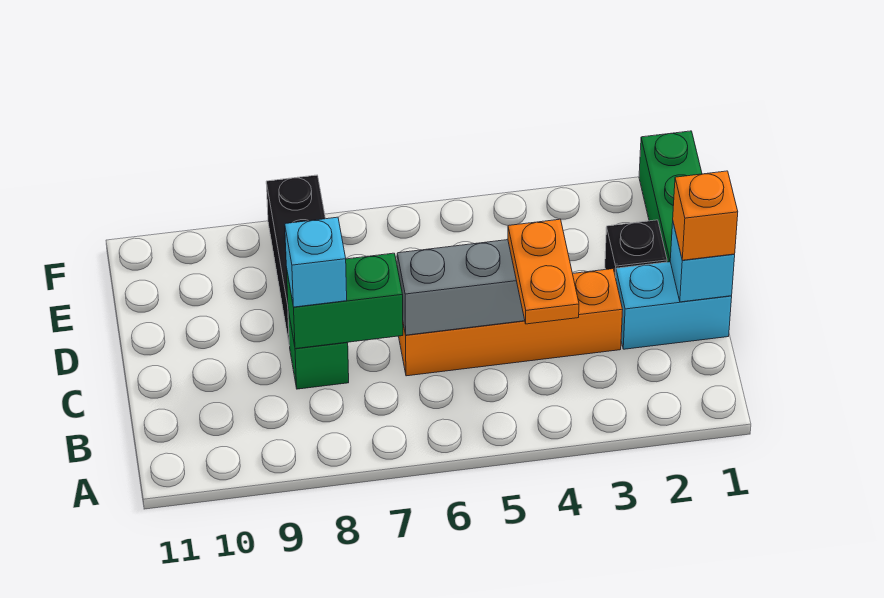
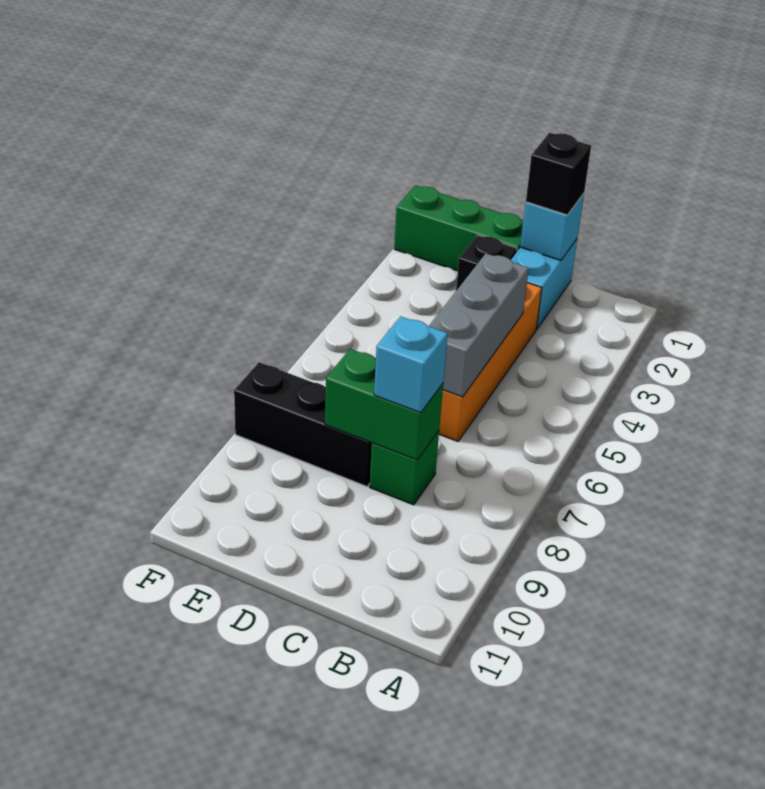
orange 1x2 plate [508,219,579,324] -> none
orange 1x1 brick [673,171,738,260] -> black 1x1 brick [526,133,591,215]
green 1x2 brick [286,253,403,349] -> green 1x2 brick turned to [325,349,443,460]

